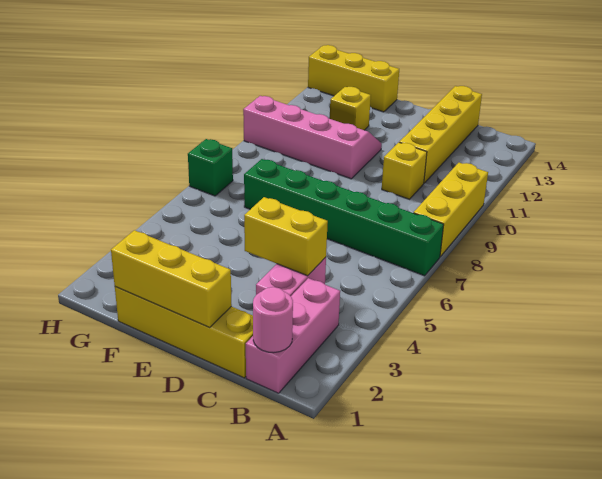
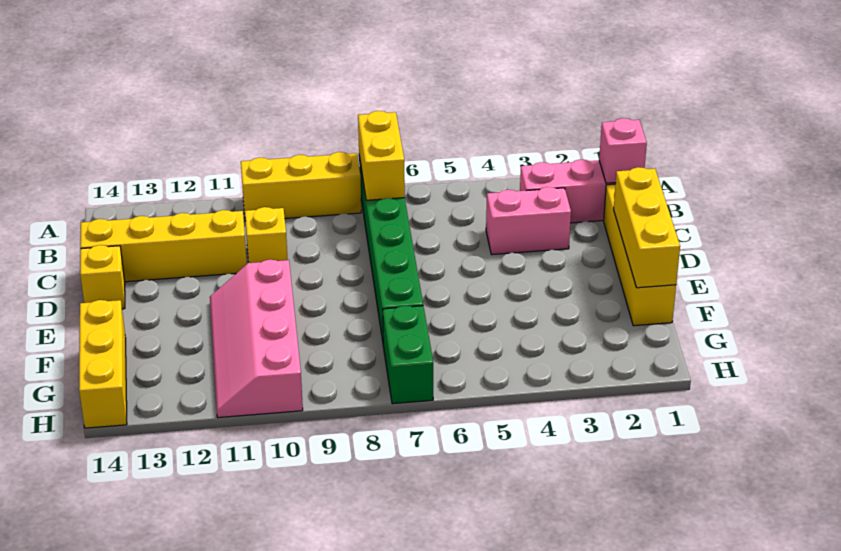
pink 1x1 round brick [253,287,293,353] -> pink 1x1 brick [599,118,647,183]
yellow 1x2 brick [244,197,328,276] -> yellow 1x2 brick moved to [358,111,405,200]
yellow 1x1 brick [330,87,371,130] -> yellow 1x1 brick moved to [80,245,125,309]
green 1x1 brick [188,139,233,196] -> green 1x2 brick [383,305,433,404]

